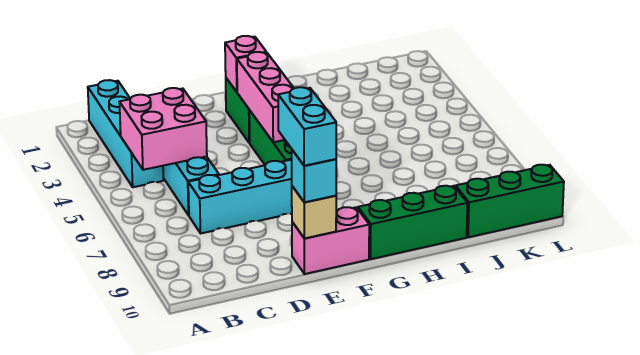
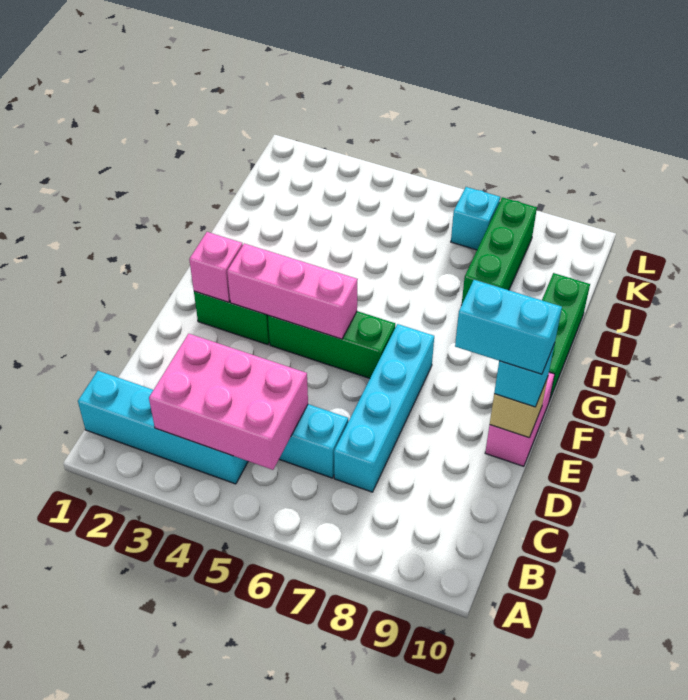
pink 2x2 brick [119,88,207,170] -> pink 2x3 brick [149,334,308,470]
green 1x3 brick [456,165,564,237] -> green 1x3 brick moved to [462,197,537,304]
none -> cyan 1x1 brick [451,187,500,250]

